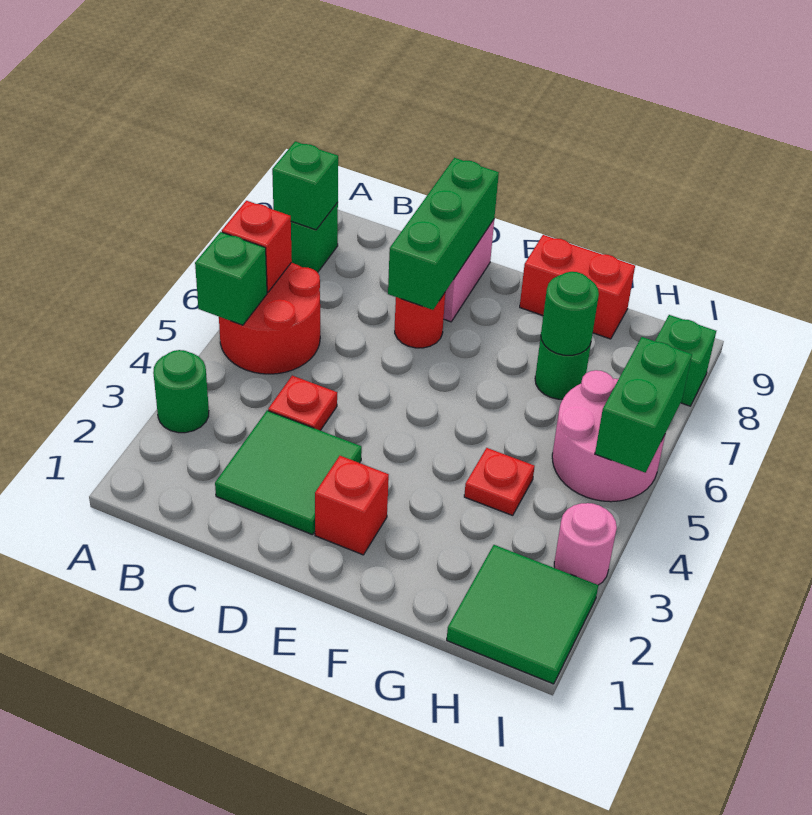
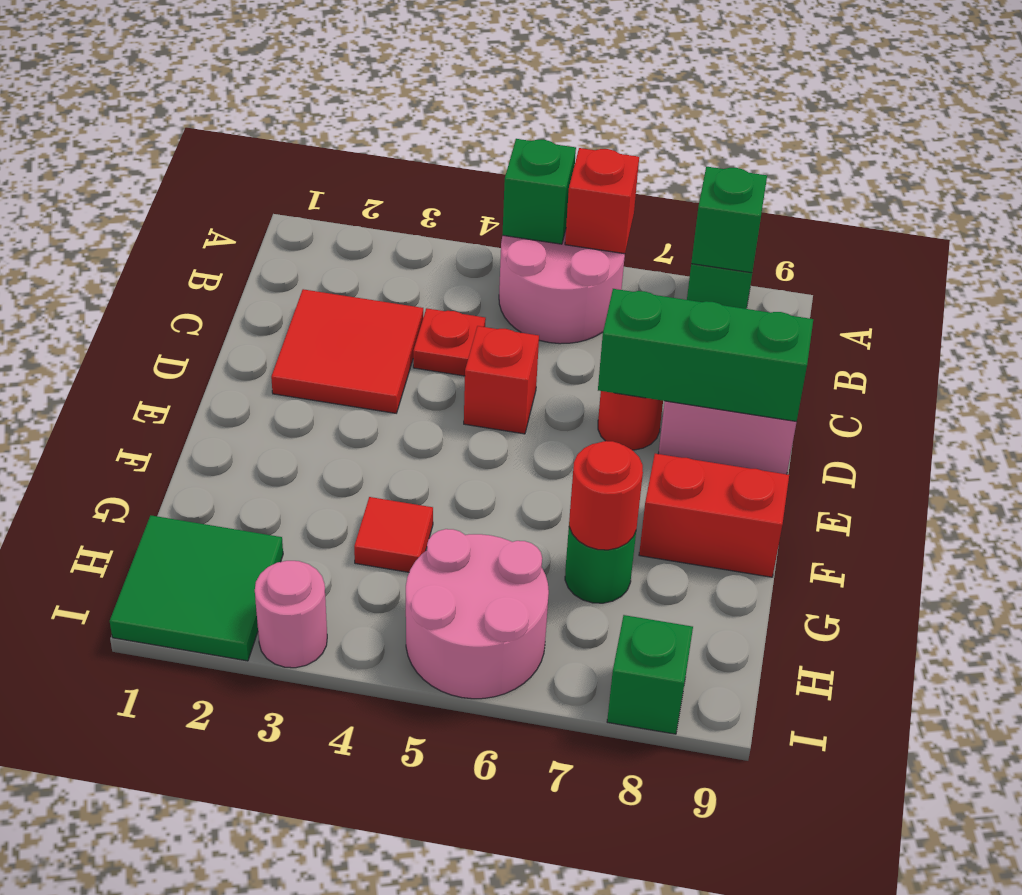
green 1x1 round brick [153,350,209,433] -> none
red 2x2 round brick [219,263,320,374] -> pink 2x2 round brick [499,230,625,344]
green 2x2 tile [215,411,362,535] -> red 2x2 tile [271,289,423,413]
red 1x1 brick [315,456,389,555] -> red 1x1 brick moved to [464,326,539,434]
red 1x2 brick [520,235,635,339] -> red 1x2 brick turned to [639,454,789,577]
red 1x1 plate [464,448,535,515] -> red 1x1 tile [354,497,433,572]
green 1x1 round brick [541,272,599,355] -> red 1x1 round brick [569,441,643,550]
green 1x2 brick [595,337,692,473] -> none

